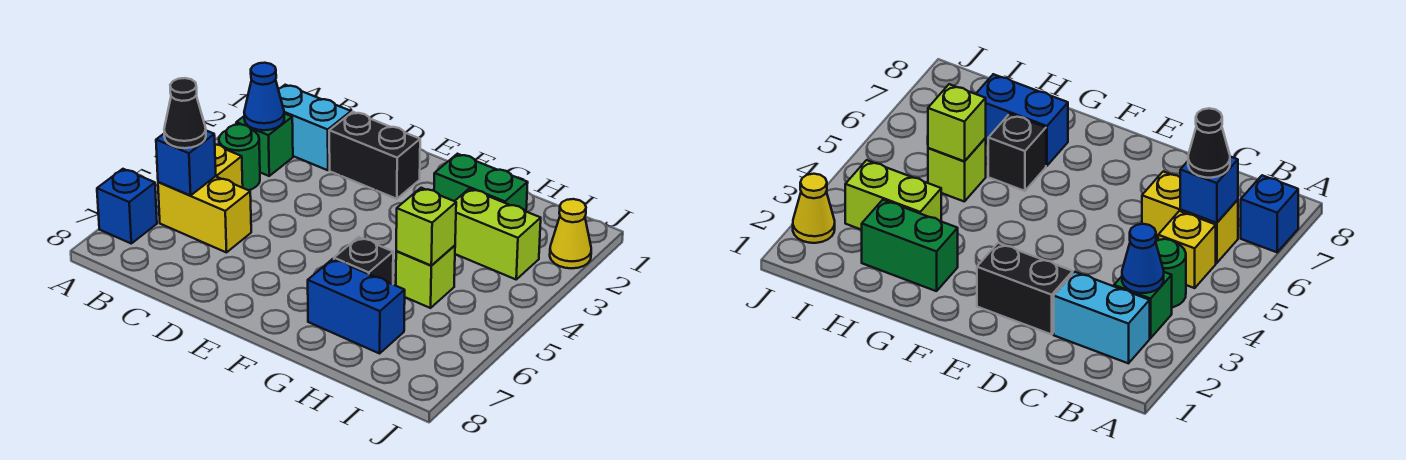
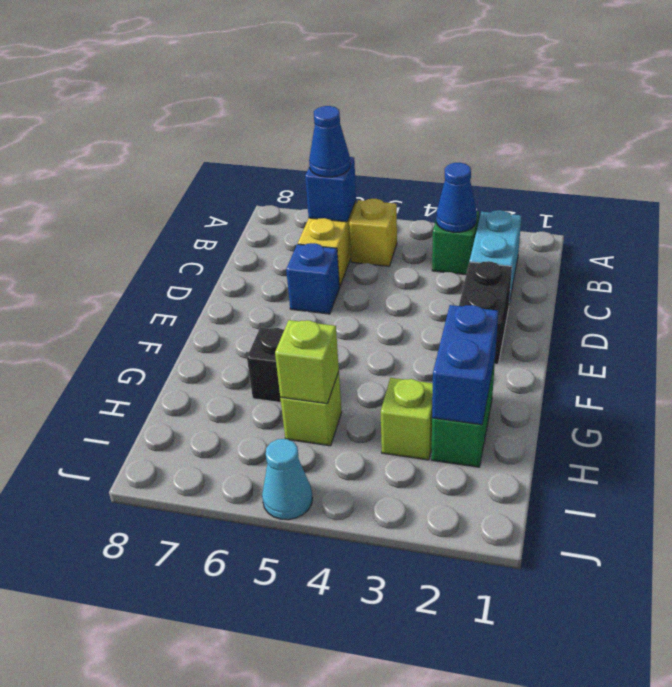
blue 1x1 brick [97,169,157,243] -> blue 1x1 brick moved to [286,243,339,314]
green 1x1 round brick [219,124,260,190] -> none
black 1x1 cone [164,78,206,148] -> blue 1x1 cone [309,106,350,177]
blue 1x2 brick [308,259,405,353] -> blue 1x2 brick moved to [432,305,498,425]
lime 1x2 brick [455,189,541,279] -> lime 1x1 brick [381,378,433,460]
yellow 1x1 cone [550,199,591,268] -> none
none -> cyan 1x1 cone [262,439,313,520]

